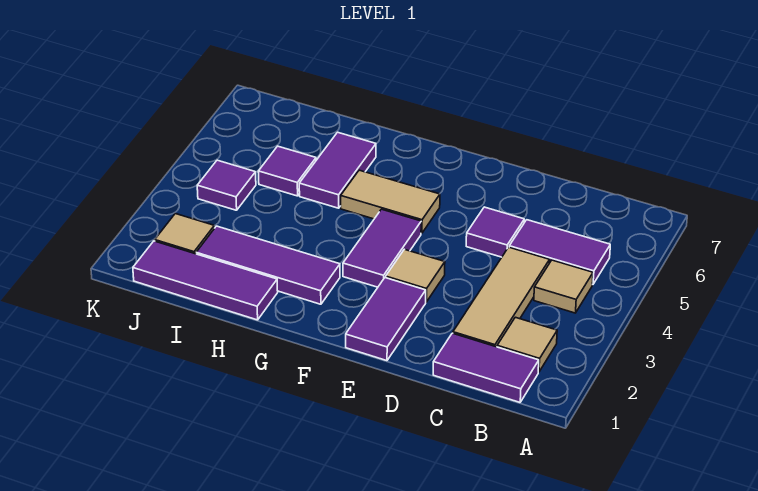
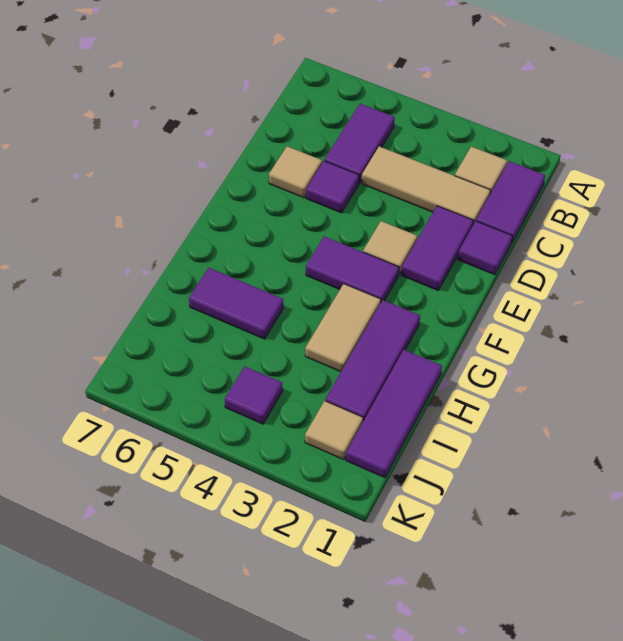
tan 1x1 tile [534,260,593,313] -> tan 1x1 tile moved to [269,146,322,198]
purple 1x2 tile [346,278,426,361] -> purple 1x2 tile turned to [401,206,473,290]
tan 1x2 tile [341,170,440,233] -> tan 1x2 tile moved to [305,284,381,372]
purple 1x1 tile [258,146,316,196] -> purple 1x1 tile moved to [458,221,512,275]

